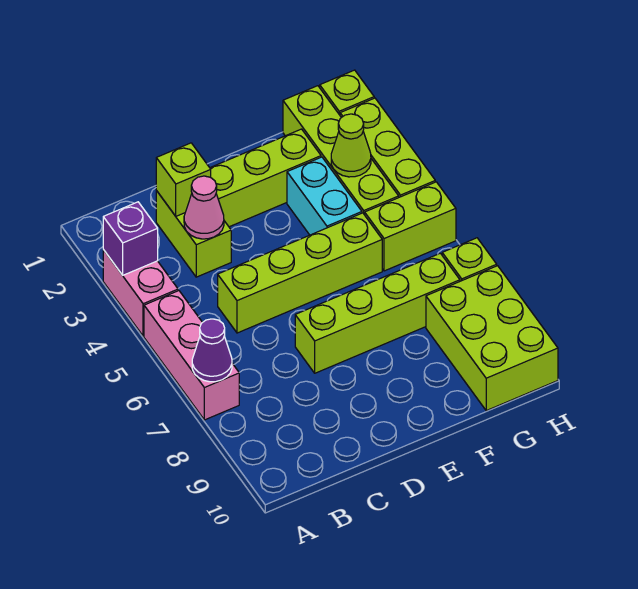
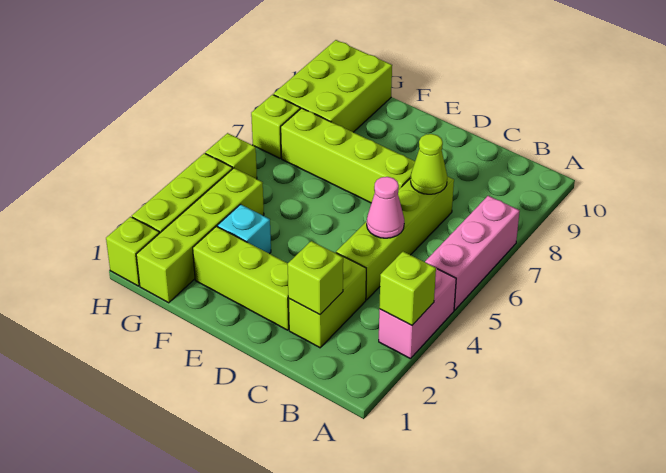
purple 1x1 brick [103,202,158,275] -> lime 1x1 brick [379,252,436,325]
purple 1x1 cone [192,319,232,382] -> none
pink 1x1 cone [184,176,224,239] -> pink 1x1 cone moved to [367,177,404,238]
lime 1x4 brick [218,213,382,333] -> lime 1x4 brick turned to [336,176,454,300]
cyan 1x2 brick [287,157,362,235] -> cyan 1x1 brick [217,204,271,254]
lime 1x1 cone [331,114,371,177] -> lime 1x1 cone moved to [411,134,447,194]
lime 1x2 brick [365,182,456,271] -> lime 1x1 brick [205,133,257,179]

